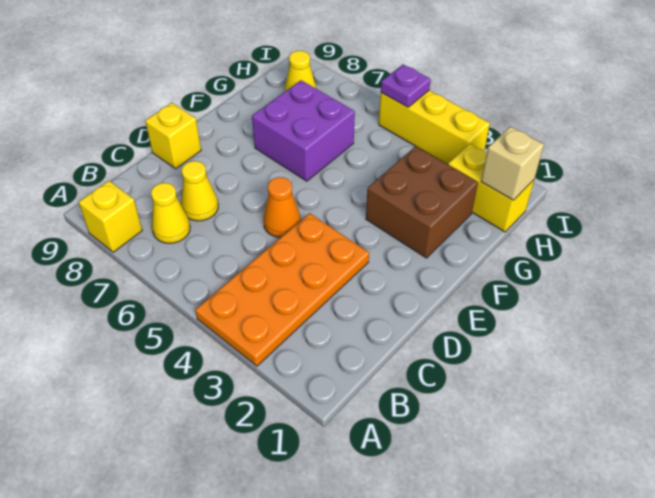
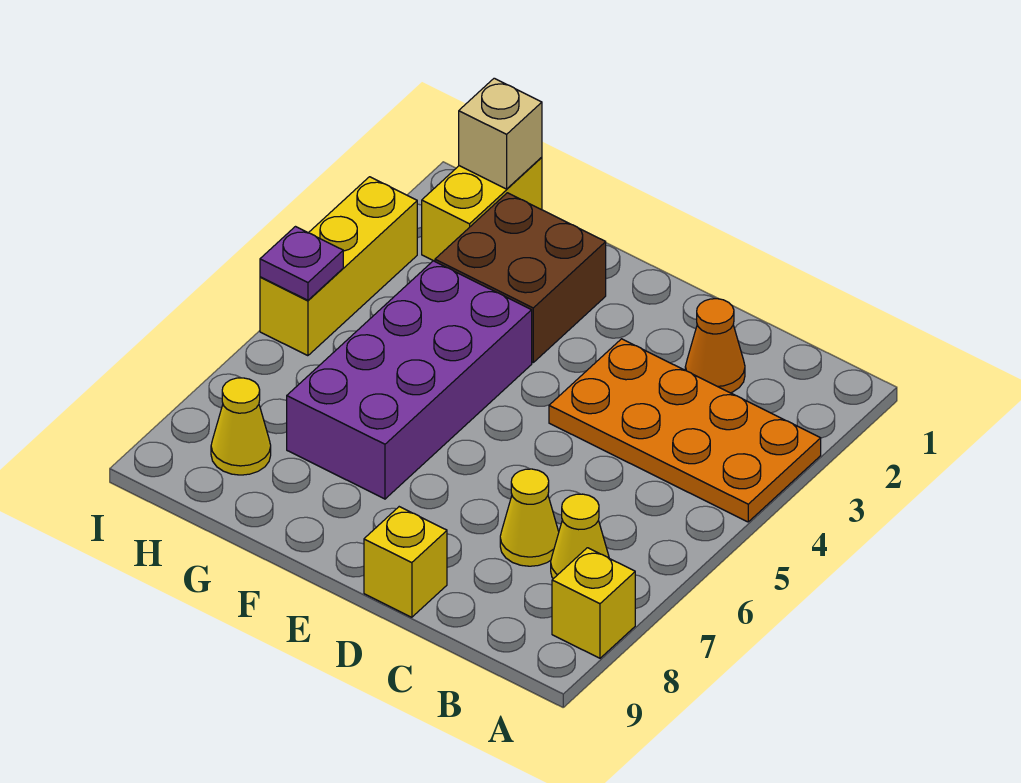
orange 1x1 cone [263,177,301,238] -> orange 1x1 cone moved to [685,299,745,393]
purple 2x2 brick [252,80,355,181] -> purple 2x4 brick [287,261,532,499]

